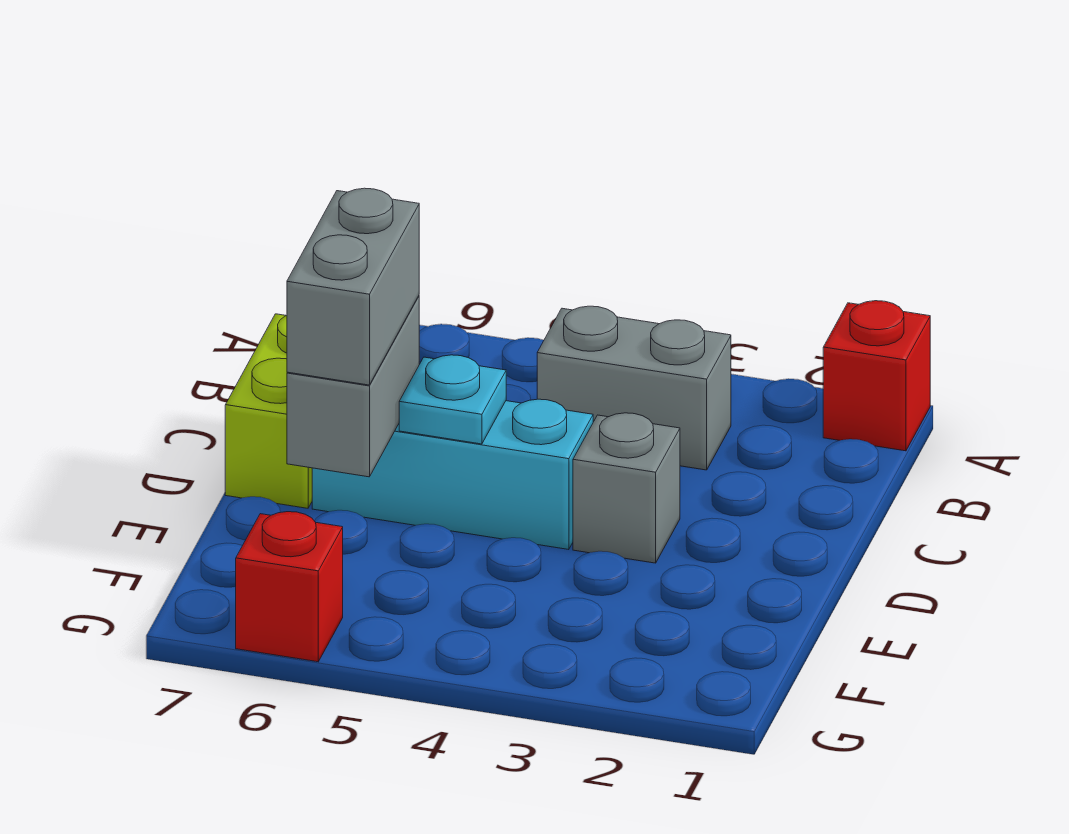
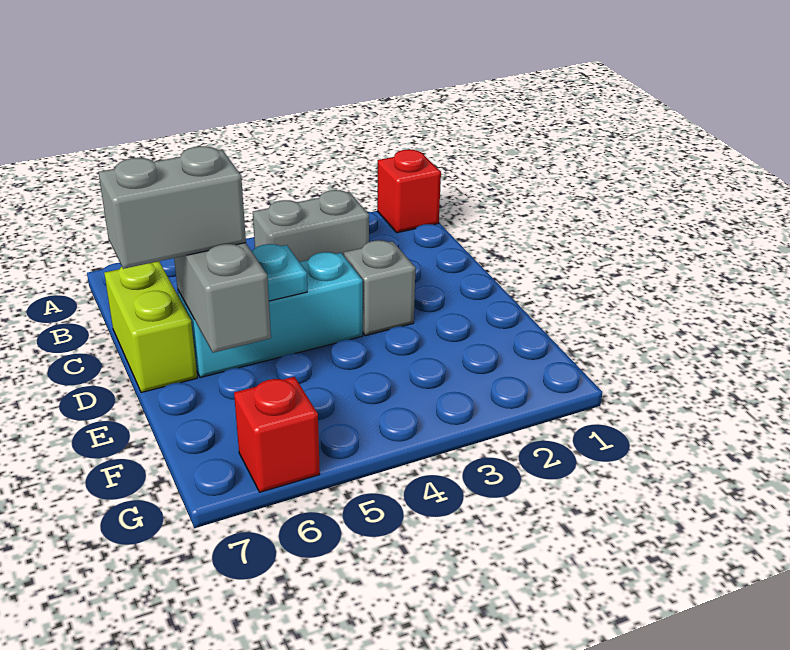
grey 1x2 brick [287,188,419,385] -> grey 1x2 brick turned to [99,146,246,269]

